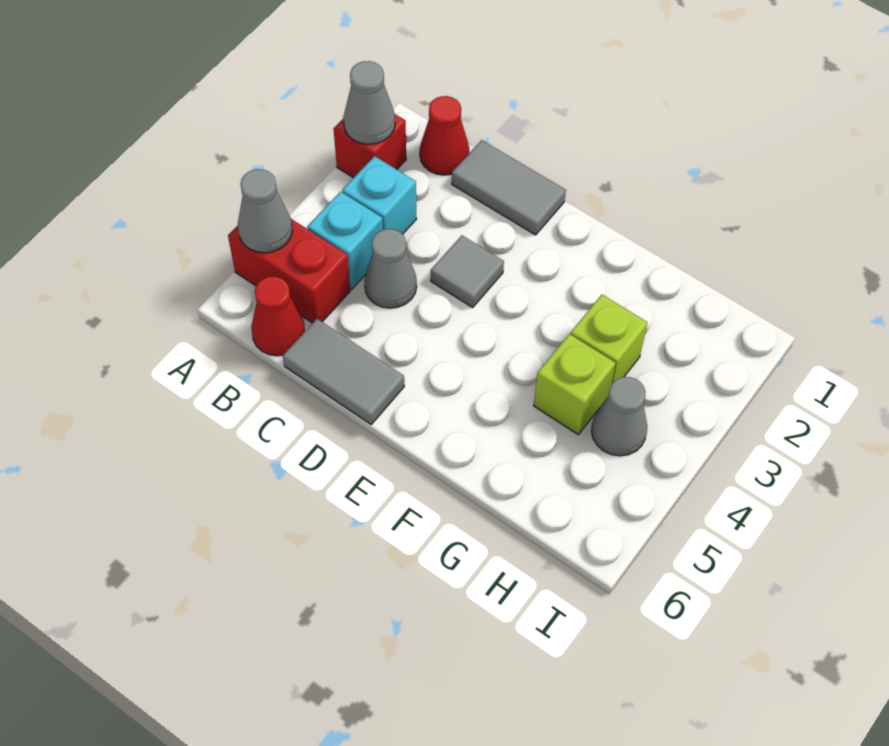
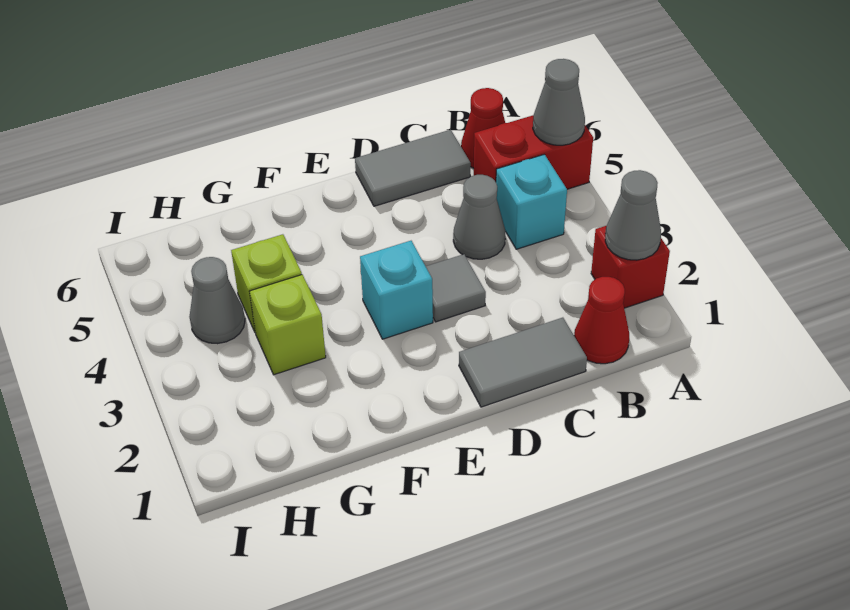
cyan 1x1 brick [342,156,417,234] -> cyan 1x1 brick moved to [360,241,433,339]

